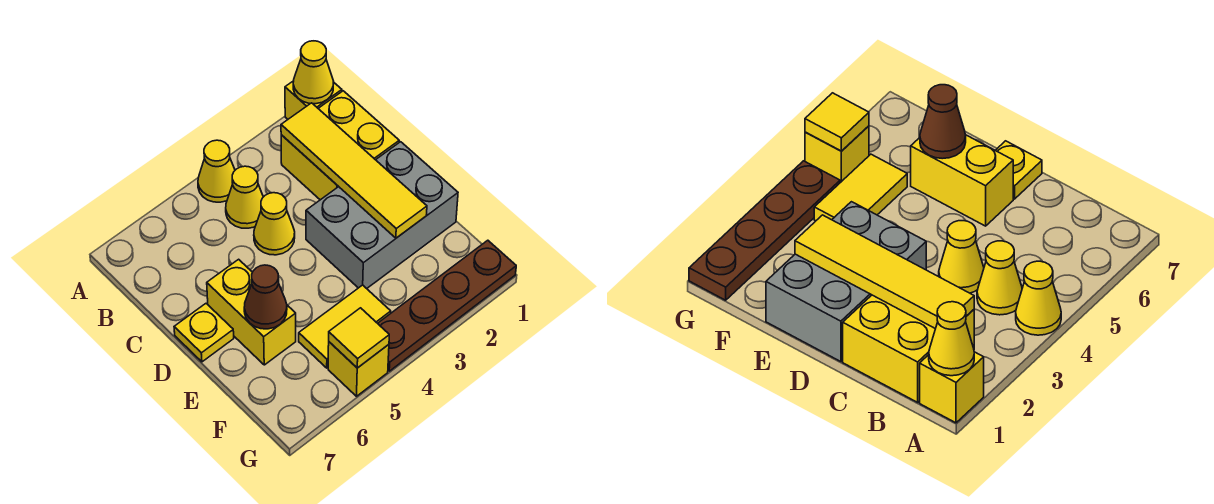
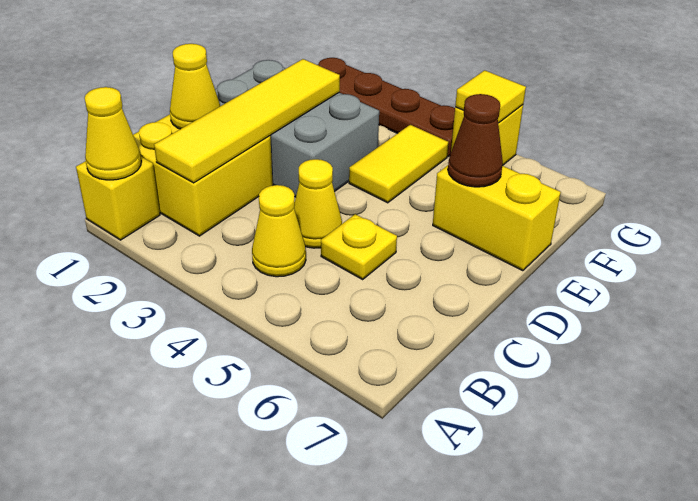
yellow 1x1 cone [198,140,235,202] -> yellow 1x1 cone moved to [170,44,220,129]
yellow 1x2 brick [207,259,296,365] -> yellow 1x2 brick turned to [433,165,561,271]
yellow 1x1 plate [174,304,234,362] -> yellow 1x1 plate moved to [321,214,397,279]
yellow 1x2 tile [299,285,391,368] -> yellow 1x2 tile turned to [349,125,448,203]

